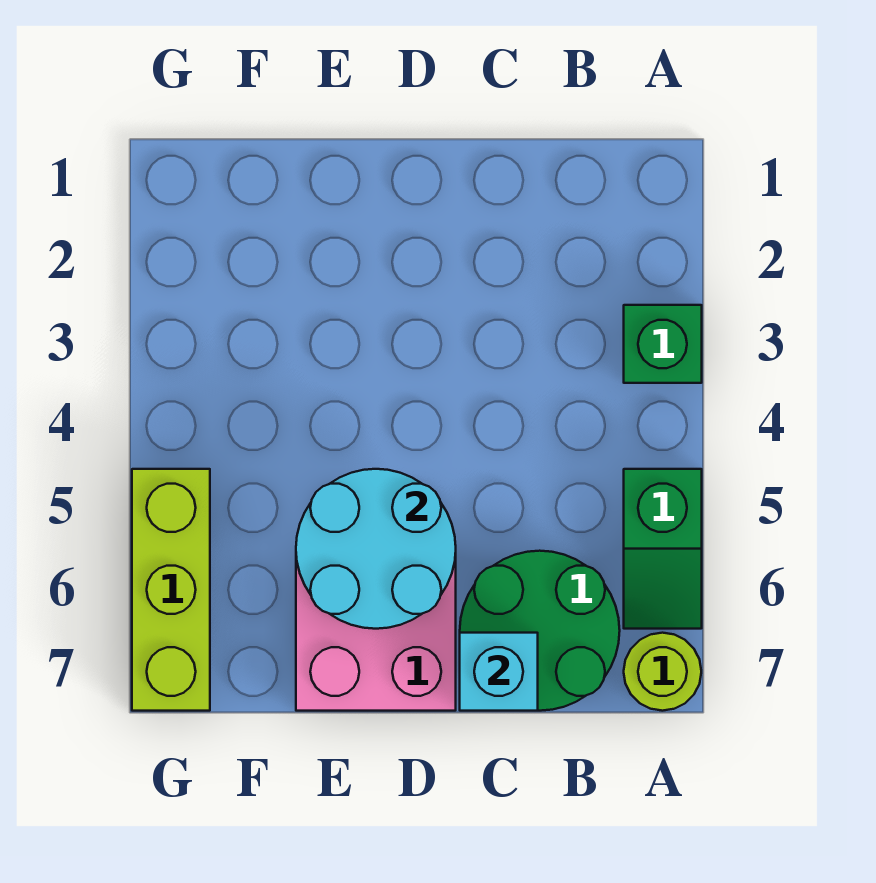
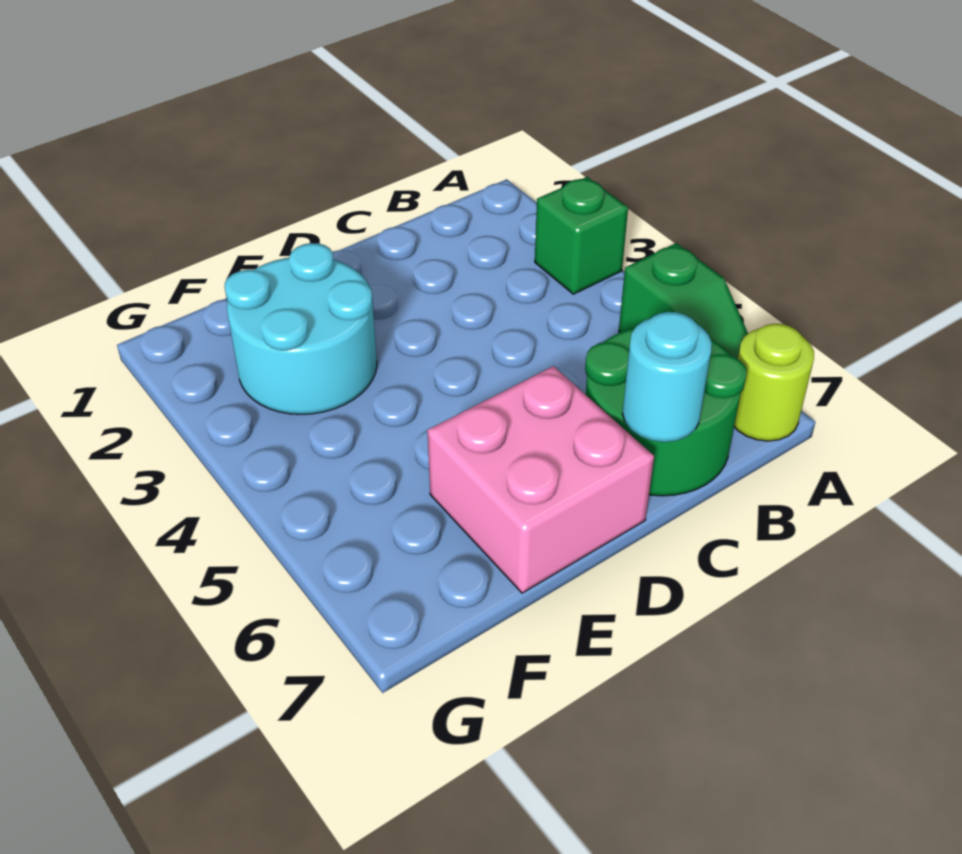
cyan 1x1 brick [460,633,538,711] -> cyan 1x1 round brick [622,312,712,442]
cyan 2x2 round brick [296,469,456,629] -> cyan 2x2 round brick moved to [225,243,377,414]
lime 1x3 brick [132,469,210,711] -> none

